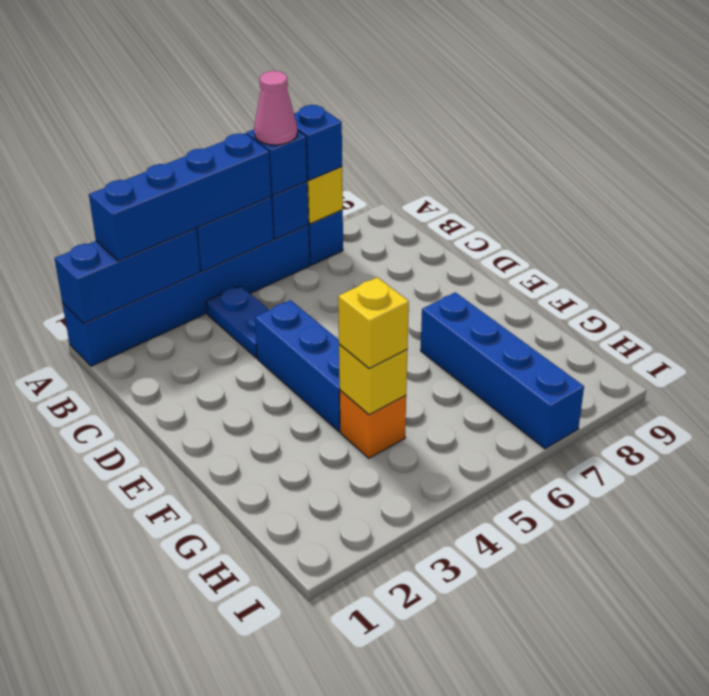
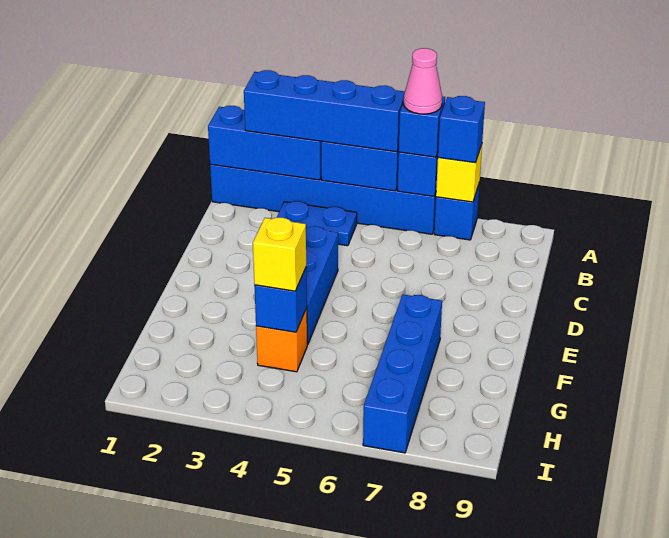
blue 1x2 plate [206,286,269,358] -> blue 1x2 plate turned to [277,201,357,246]
yellow 1x1 brick [339,345,407,415] -> blue 1x1 brick [254,268,307,332]

